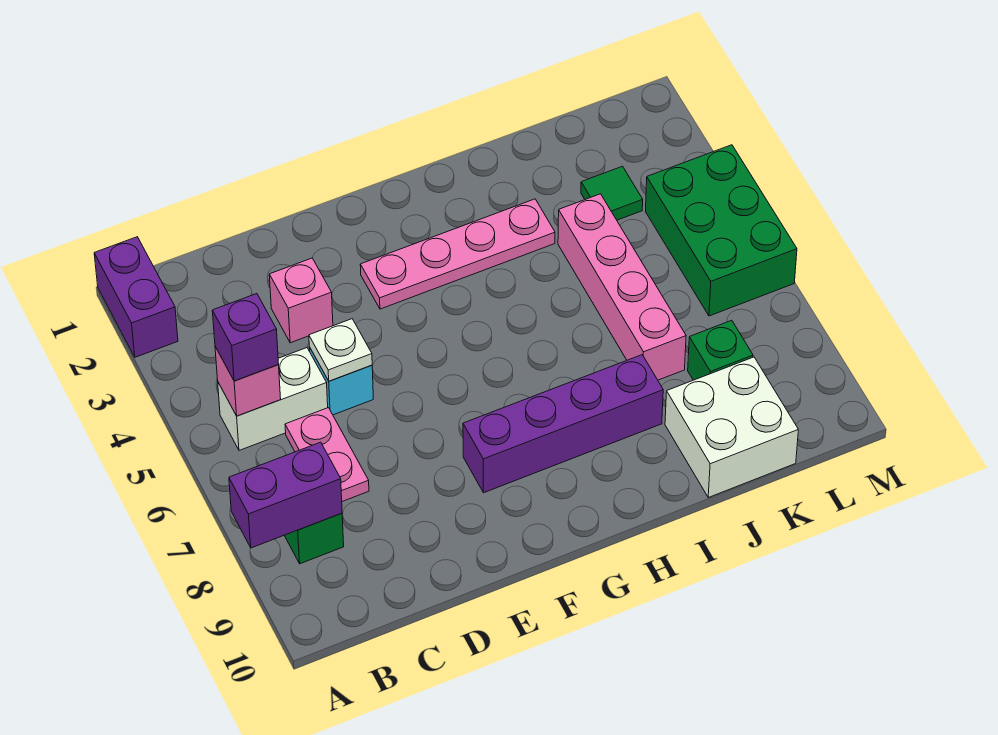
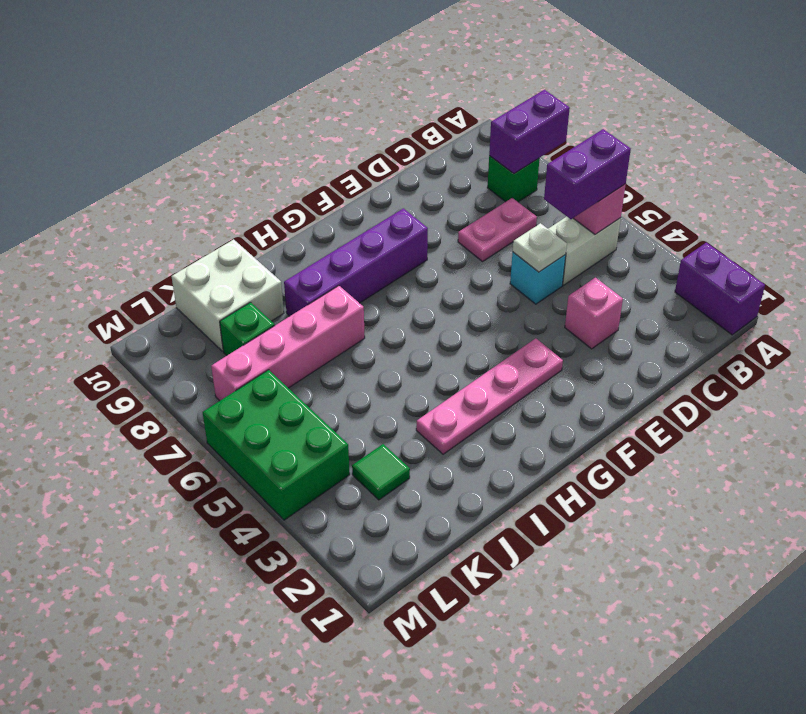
purple 1x1 brick [212,294,279,381] -> purple 1x2 brick [544,129,631,219]
pink 1x2 plate [285,408,369,502] -> pink 1x2 plate turned to [458,198,537,261]
pink 1x4 brick [558,194,686,380] -> pink 1x4 brick turned to [211,286,365,401]

